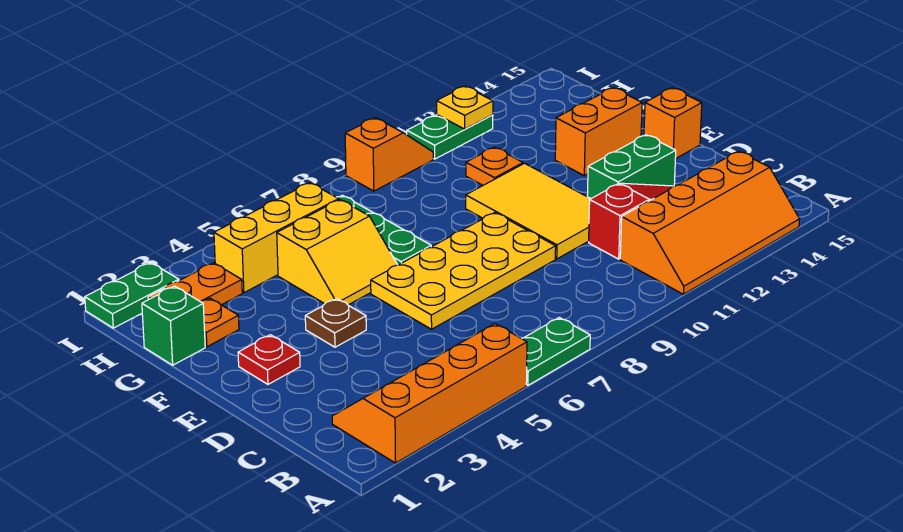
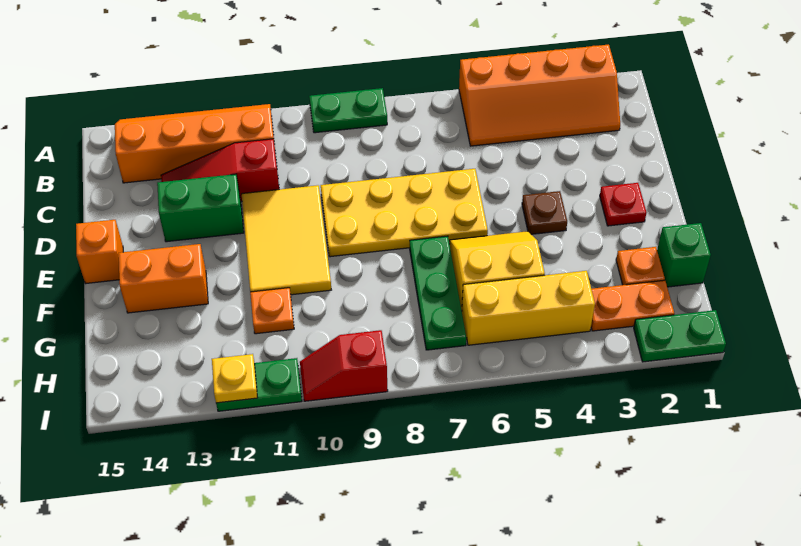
green 1x2 plate [522,318,590,385] -> green 1x2 plate moved to [309,88,387,133]
orange 1x2 slope [345,118,433,191] -> red 1x2 slope [300,330,388,401]

